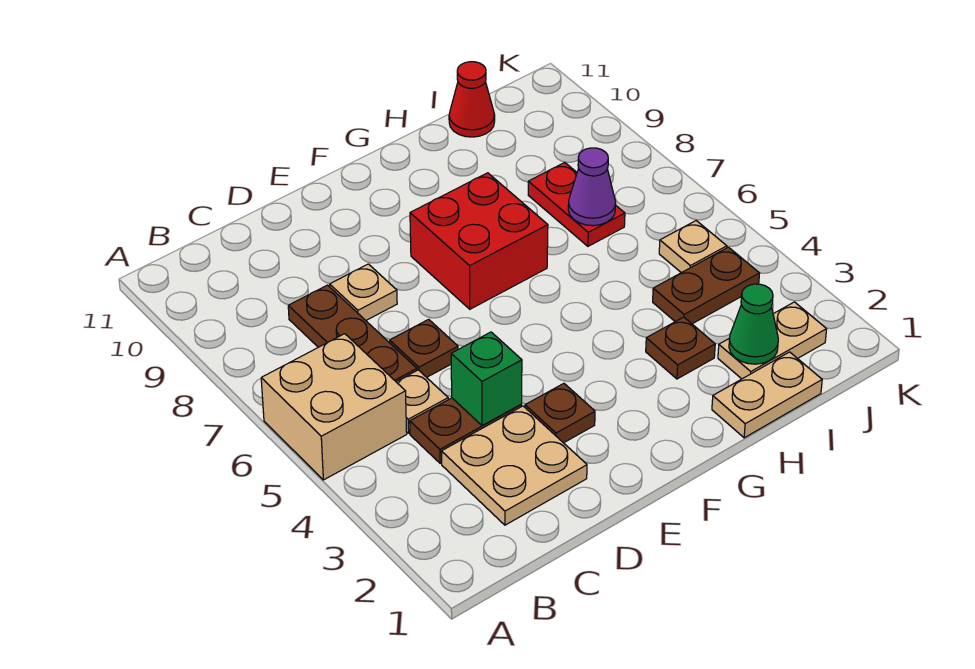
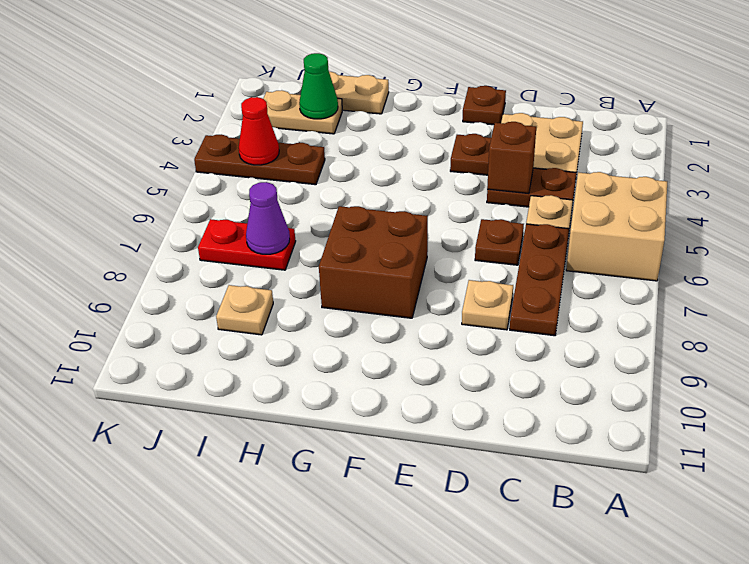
green 1x1 brick [451,332,522,426] -> brown 1x1 brick [487,122,536,194]
red 2x2 brick [410,173,548,309] -> brown 2x2 brick [319,206,428,318]
brown 1x1 plate [646,317,715,379] -> brown 1x1 plate moved to [463,86,506,125]
brown 1x2 plate [653,247,760,324] -> brown 1x3 plate [194,134,325,185]
red 1x2 plate [528,163,625,246] -> red 1x2 plate turned to [198,219,296,270]
red 1x1 cone [449,62,495,137] -> red 1x1 cone moved to [239,97,279,165]
tan 1x1 plate [659,221,727,273] -> tan 1x1 plate moved to [216,285,273,335]

